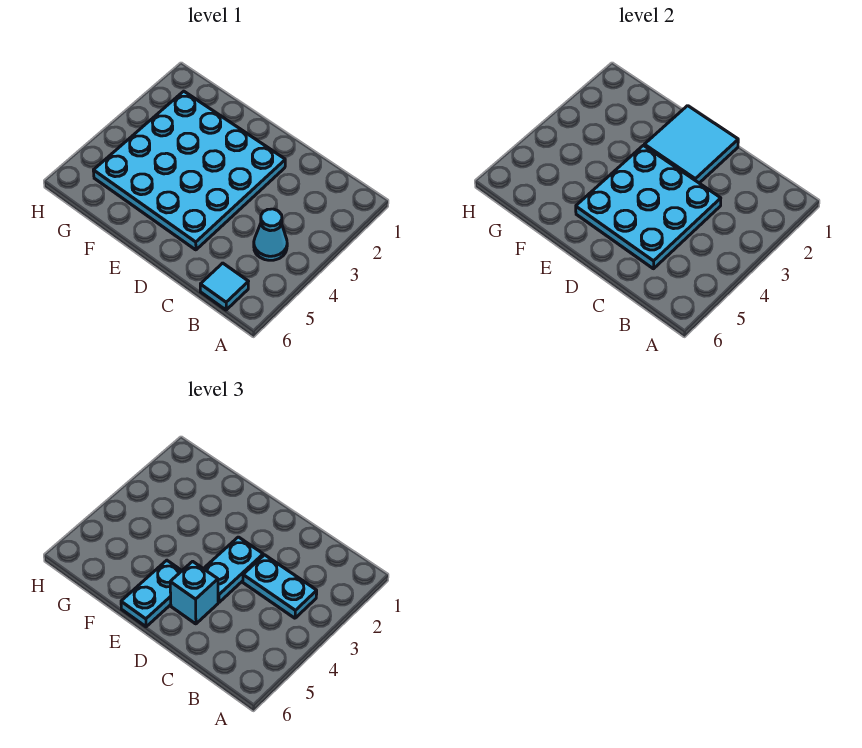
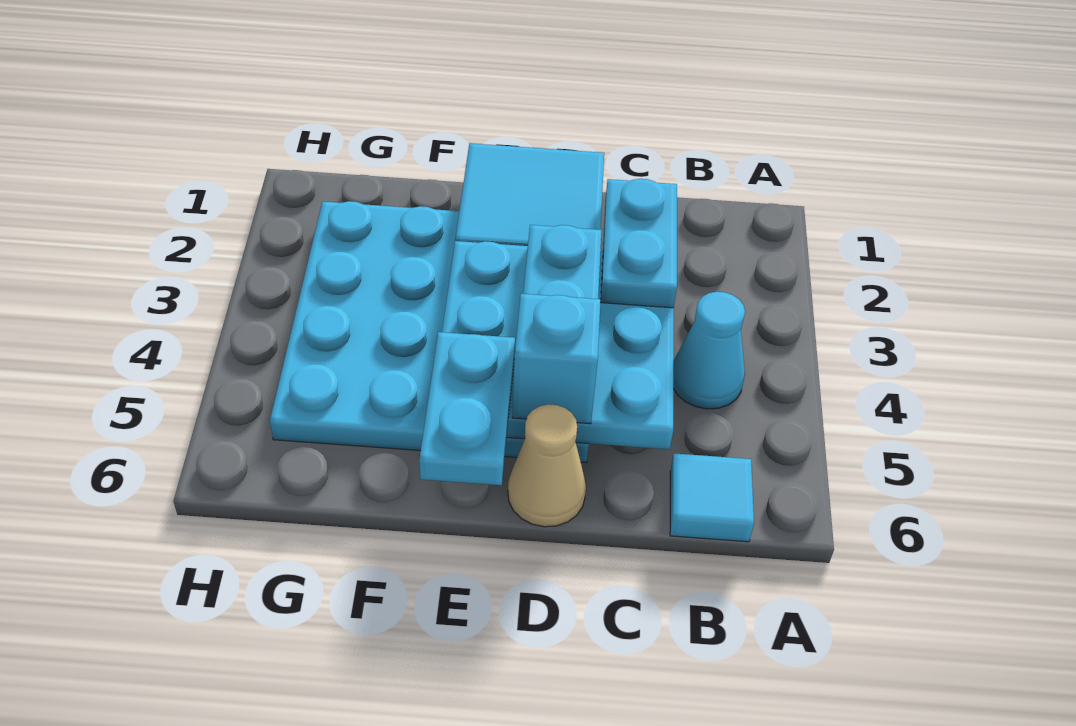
cyan 1x2 plate [243,555,317,618] -> cyan 1x2 plate turned to [601,179,677,308]
none -> tan 1x1 cone [508,404,586,527]

